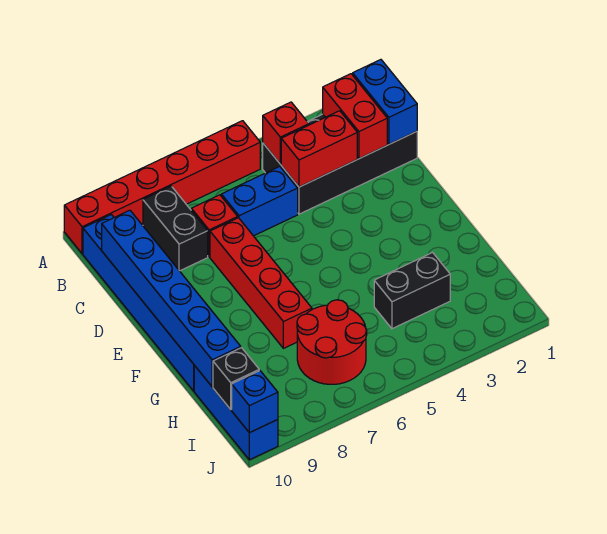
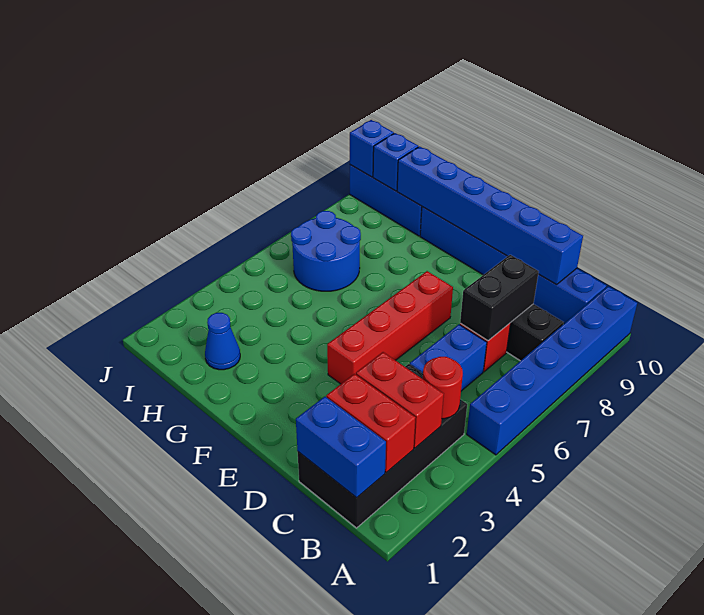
red 1x6 brick [64,121,260,254] -> blue 1x6 brick [467,286,637,455]
red 1x1 brick [263,102,309,164] -> red 1x1 round brick [423,357,463,419]
red 1x2 brick [281,111,357,187] -> red 1x2 brick turned to [356,352,444,448]
red 1x4 brick [210,218,312,348] -> red 1x4 brick turned to [327,271,453,384]
none -> blue 1x1 cone [205,313,240,370]
black 1x2 brick [374,253,450,329] -> black 1x2 brick moved to [460,255,539,341]
red 2x2 round brick [297,300,367,384] -> blue 2x2 round brick [291,211,361,291]
black 1x1 brick [213,348,259,409] -> blue 1x1 brick [373,133,418,191]

